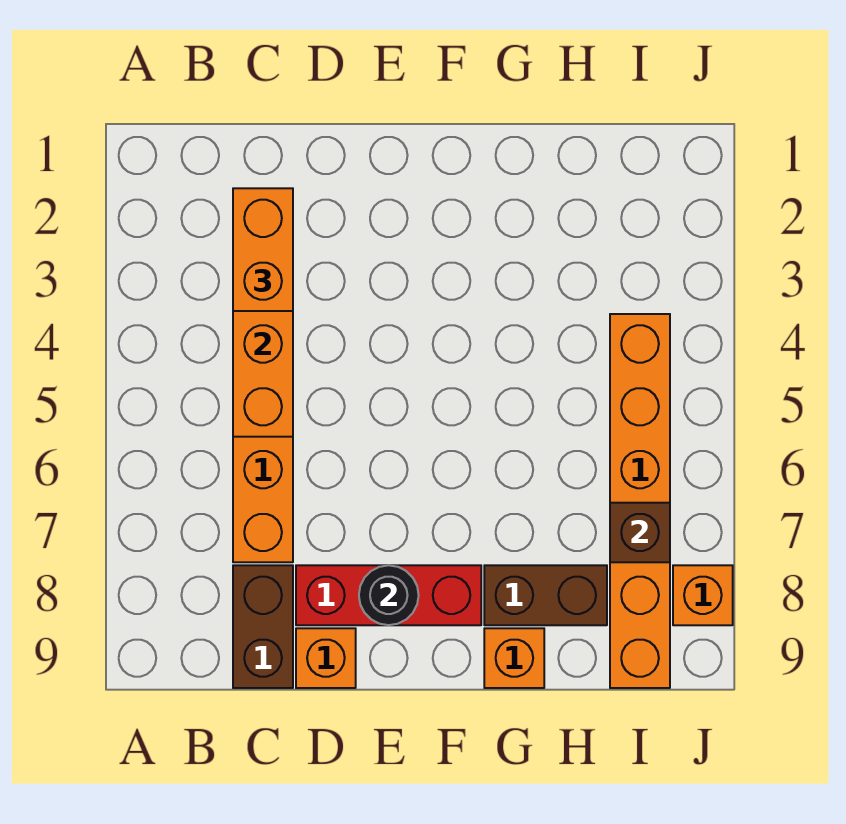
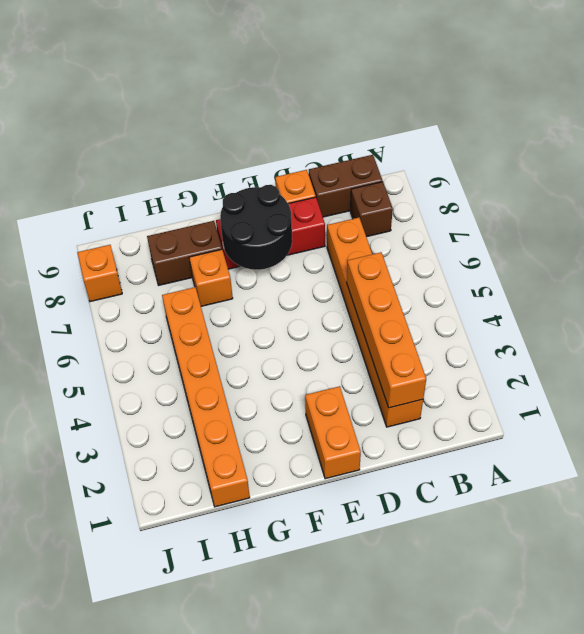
orange 1x2 brick [233,188,293,311] -> orange 1x2 brick moved to [305,386,361,479]
brown 1x2 brick [233,565,293,688] -> brown 1x2 brick turned to [309,155,383,217]
black 1x1 round brick [359,565,419,625] -> black 2x2 round brick [220,185,292,270]
orange 1x1 brick [484,628,544,688] -> orange 1x1 brick moved to [189,249,233,306]
orange 1x6 brick [610,314,670,688] -> orange 1x6 brick moved to [162,287,250,507]
brown 1x1 brick [610,503,670,562] -> brown 1x1 brick moved to [350,182,393,237]

